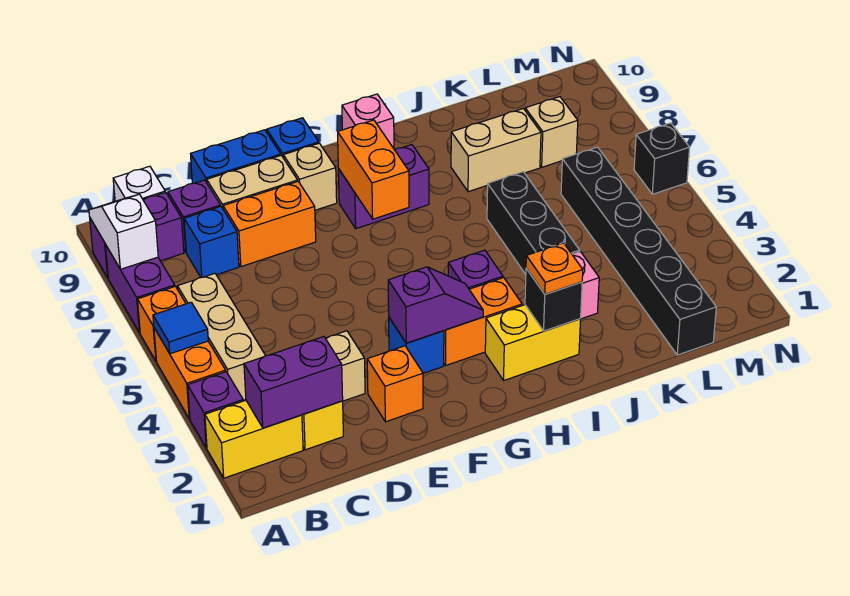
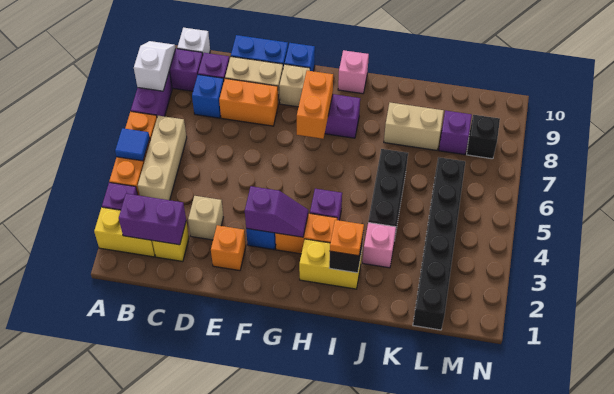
tan 1x1 brick [525,97,578,167] -> purple 1x1 brick [439,111,472,155]
black 1x1 brick [634,123,690,194] -> black 1x1 brick moved to [467,115,500,159]

